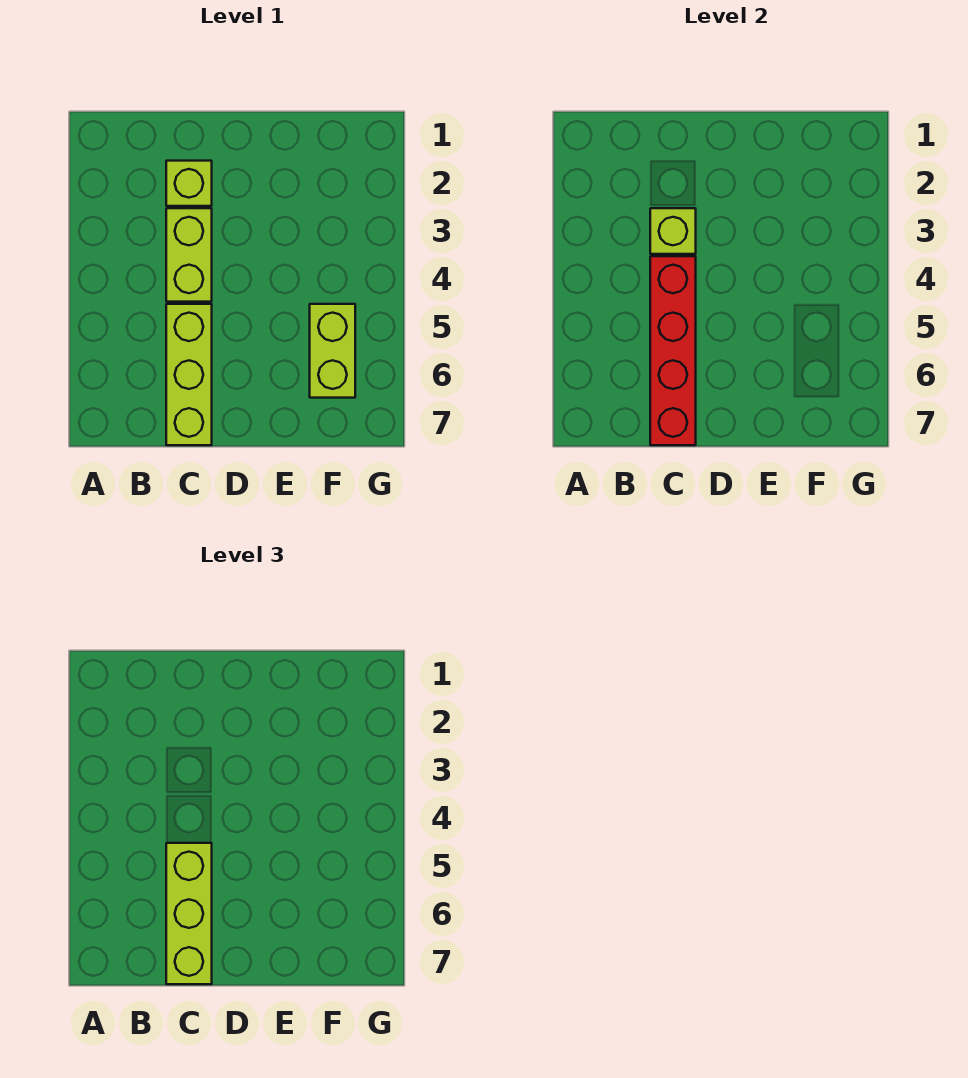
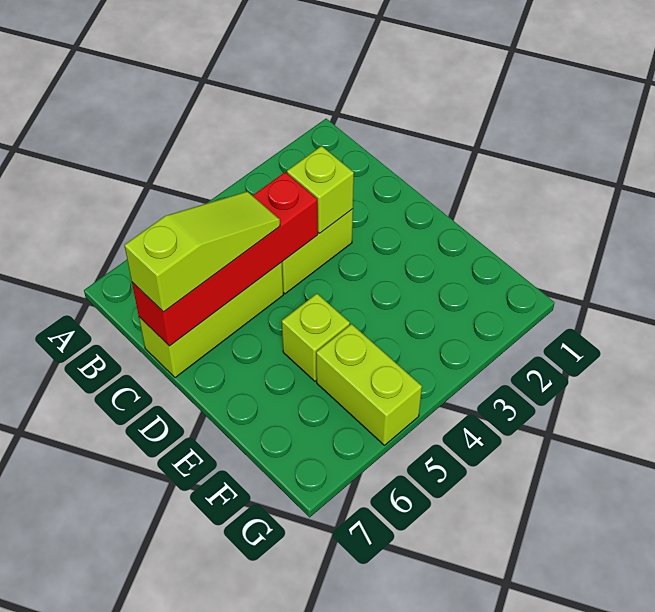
lime 1x1 brick [166,161,212,206] -> lime 1x1 brick moved to [282,294,350,381]
lime 1x3 brick [166,843,212,984] -> lime 1x3 slope [124,191,280,312]
lime 1x2 brick [310,304,355,398] -> lime 1x2 brick turned to [316,324,422,445]

